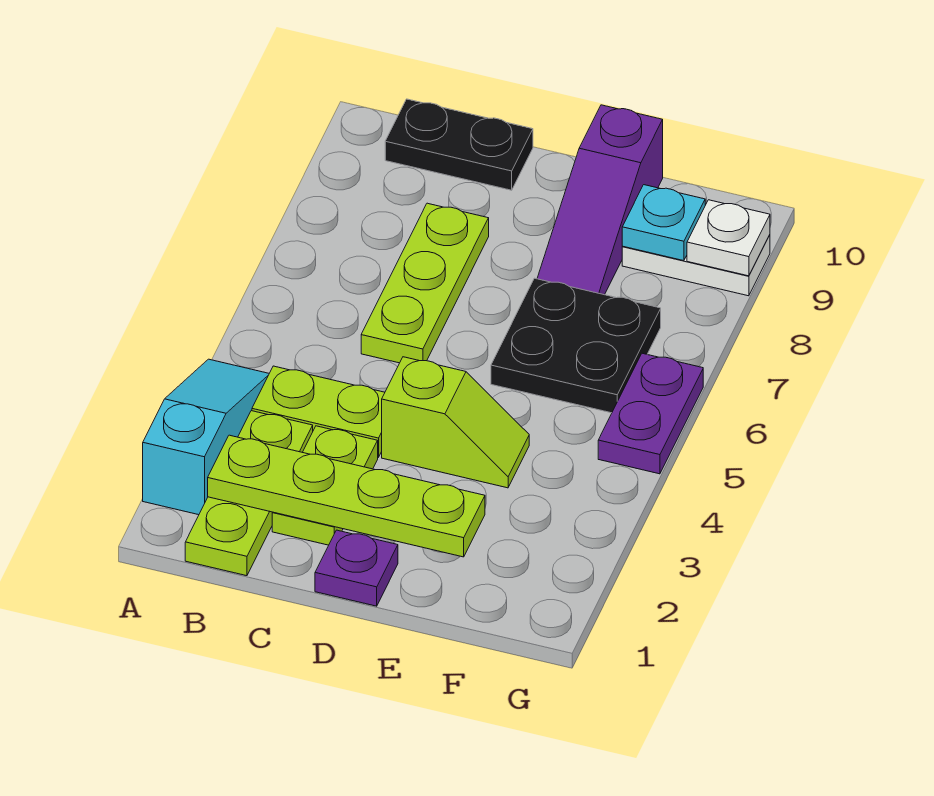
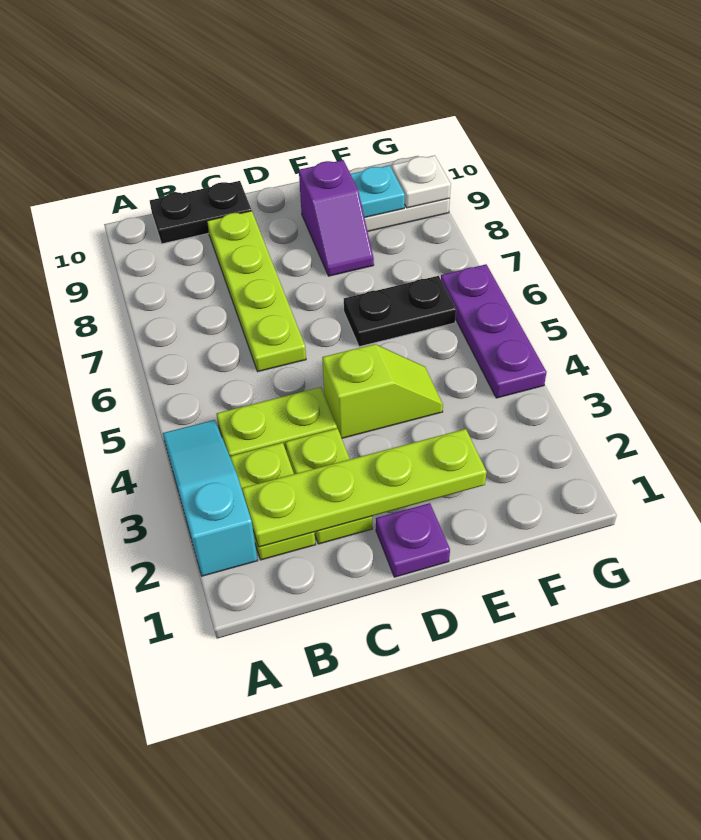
lime 1x3 plate [185,411,313,576] -> lime 1x2 plate [230,443,316,560]
lime 1x3 plate [361,203,489,363] -> lime 1x4 plate [207,211,306,372]
black 2x2 plate [491,278,661,413] -> black 1x2 plate [344,276,456,347]
purple 1x3 slope [537,105,663,295] -> purple 1x2 slope [299,160,374,276]
purple 1x2 plate [598,353,703,474] -> purple 1x3 plate [441,264,547,398]

